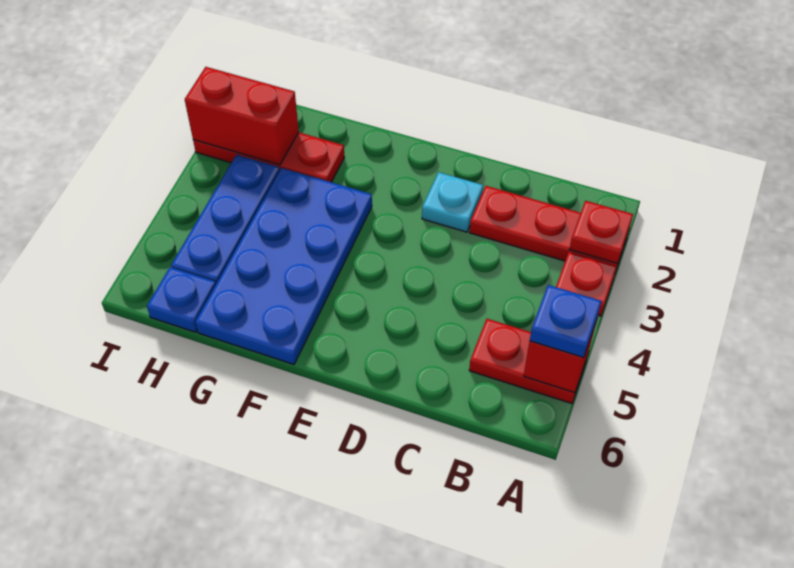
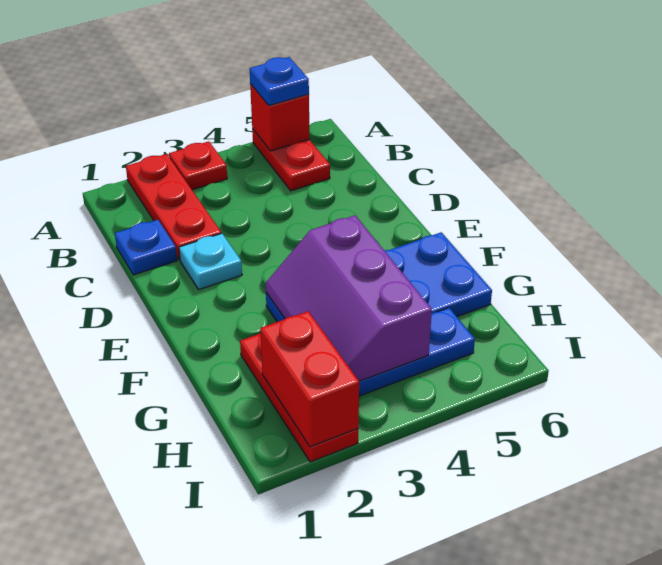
red 1x1 plate [570,201,633,264] -> none
none -> purple 2x3 slope [265,216,432,381]
blue 1x1 plate [147,267,216,332] -> blue 1x1 plate moved to [115,220,177,275]

